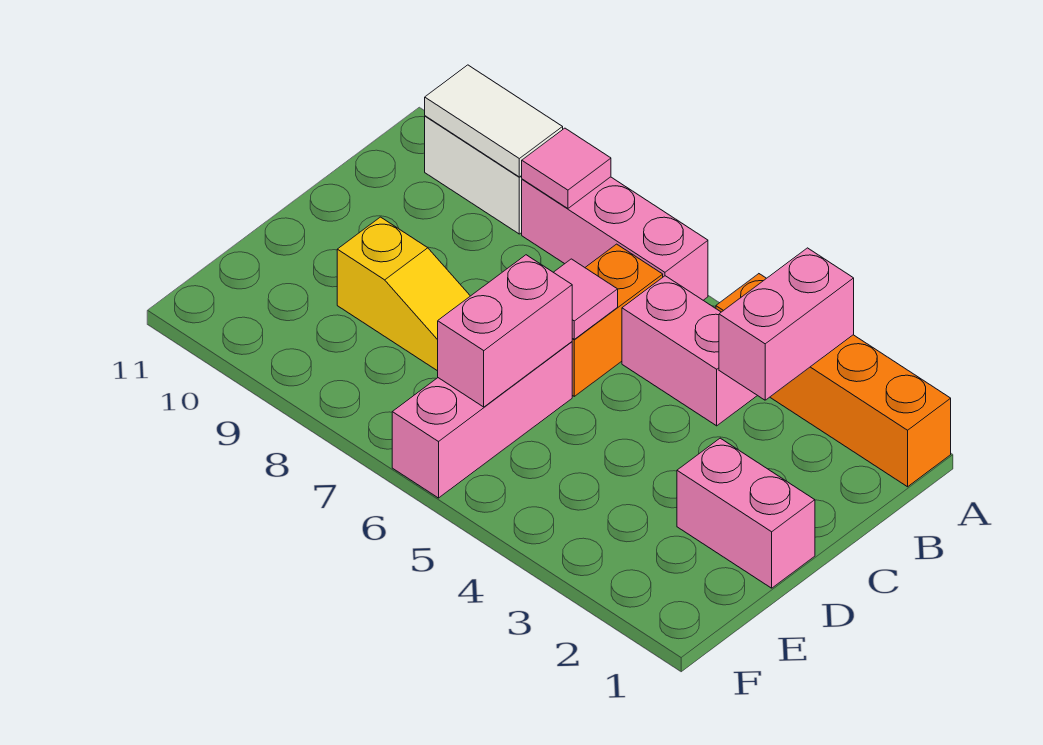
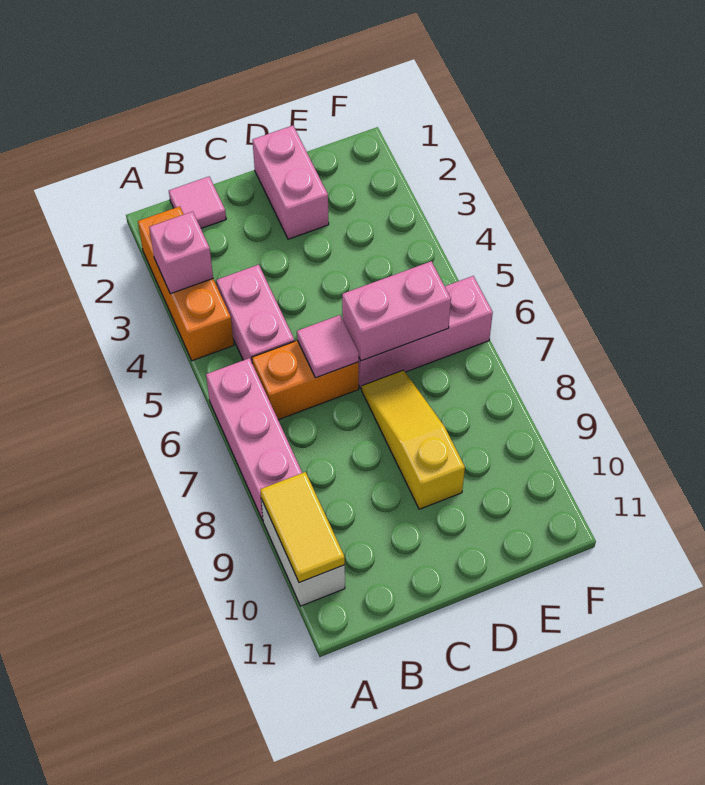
orange 1x4 brick [716,274,951,487] -> orange 1x3 brick [138,206,234,361]
pink 1x2 brick [719,248,854,400] -> pink 1x1 brick [149,212,213,294]
pink 1x1 tile [522,128,611,208] -> pink 1x1 tile moved to [169,177,226,228]
white 1x2 tile [425,65,563,177] -> yellow 1x2 tile [260,472,345,583]

